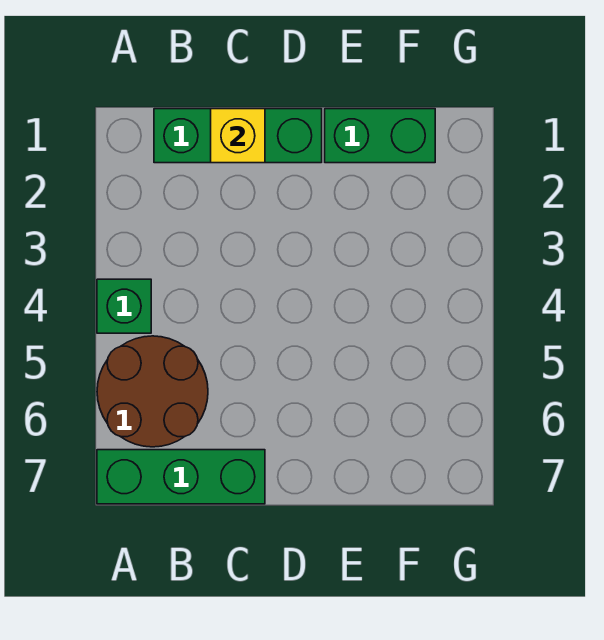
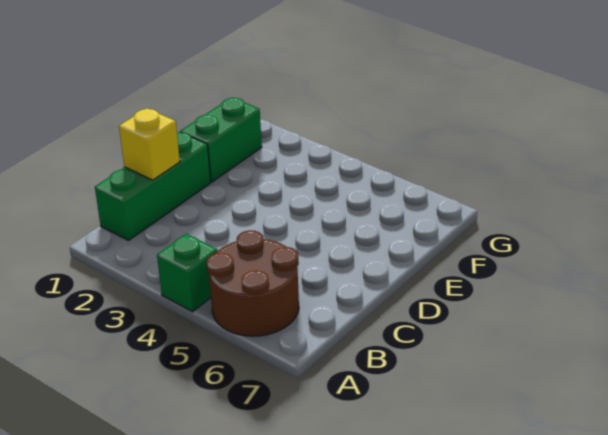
green 1x3 brick [97,450,265,504] -> none

